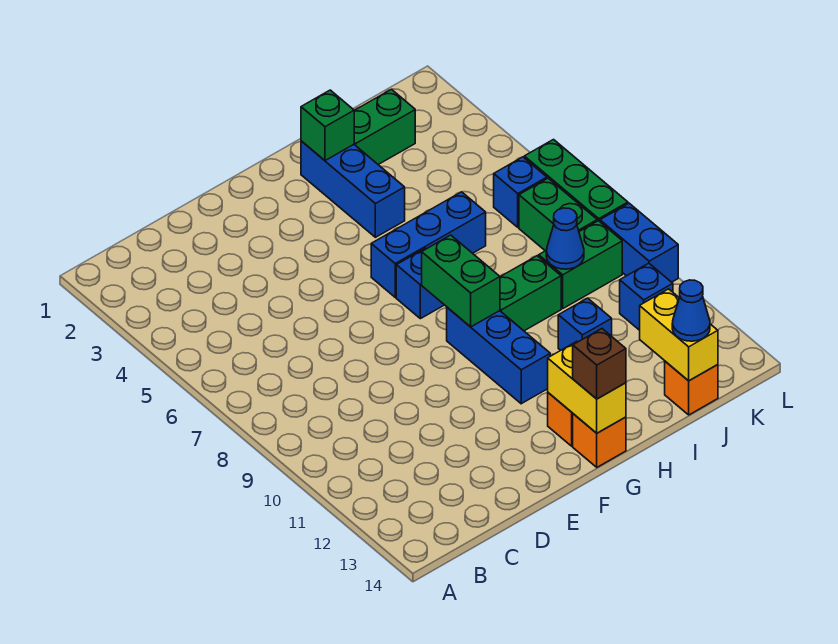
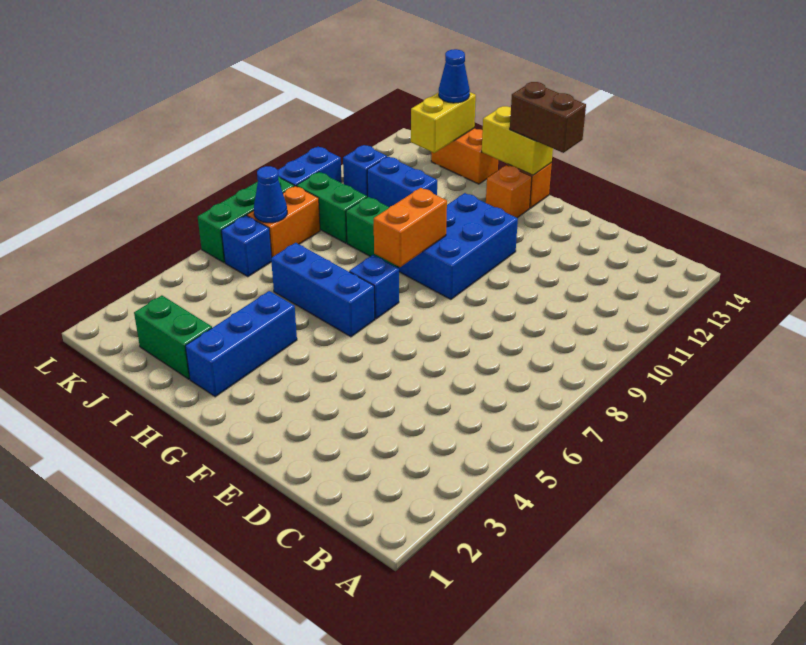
green 1x2 brick [422,235,500,327] -> orange 1x2 brick [374,188,447,267]
blue 1x3 brick [447,307,550,404] -> blue 2x3 brick [398,193,518,299]
yellow 1x2 brick [548,341,626,433] -> yellow 1x2 brick turned to [482,106,553,175]
brown 1x1 brick [573,329,626,399] -> brown 1x2 brick [510,82,586,153]
green 1x1 brick [301,90,354,161] -> none
blue 1x1 brick [558,298,612,350] -> blue 1x2 brick [367,156,437,207]
blue 1x1 cone [546,208,584,269] -> blue 1x1 cone moved to [254,166,287,223]
orange 1x1 brick [665,361,718,415] -> orange 1x2 brick [431,128,498,184]
green 1x2 brick [519,178,597,251] -> orange 1x2 brick [247,186,320,257]

